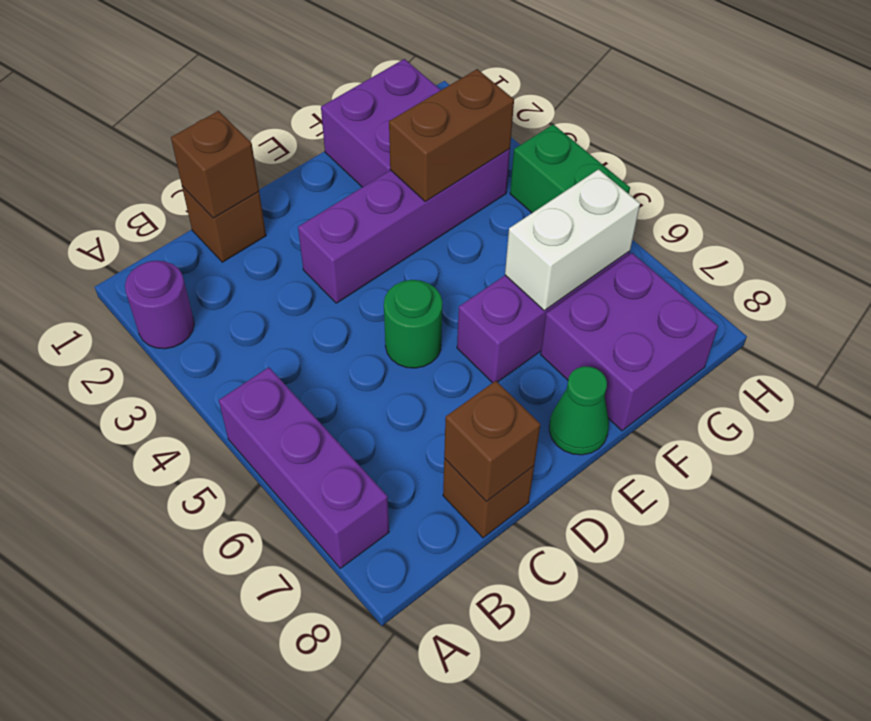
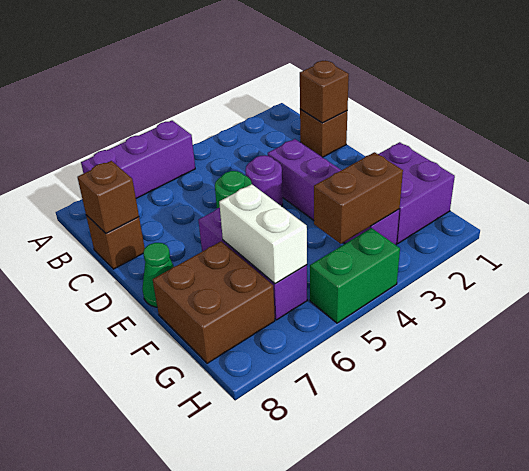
purple 1x1 round brick [125,261,194,349] -> purple 1x1 round brick moved to [246,156,283,206]
brown 1x2 brick [389,69,514,201] -> brown 1x2 brick turned to [314,152,403,244]
purple 2x2 brick [541,253,718,431] -> brown 2x2 brick [153,241,275,363]

